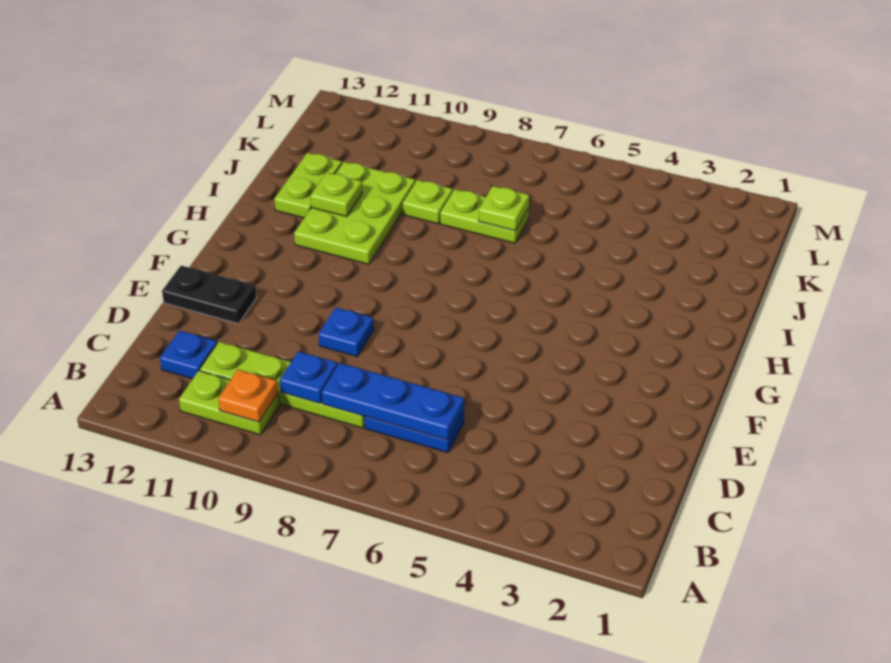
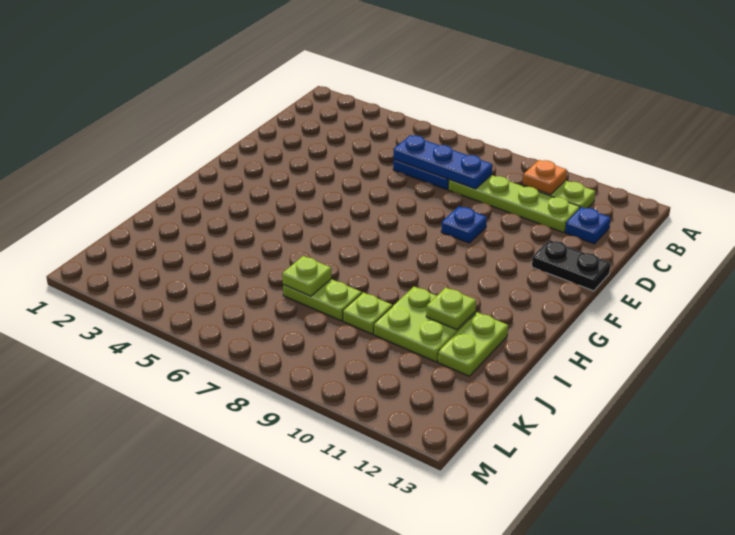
blue 1x1 plate [280,351,337,403] -> none
lime 2x3 plate [294,162,415,264] -> lime 2x2 plate [374,287,476,362]

